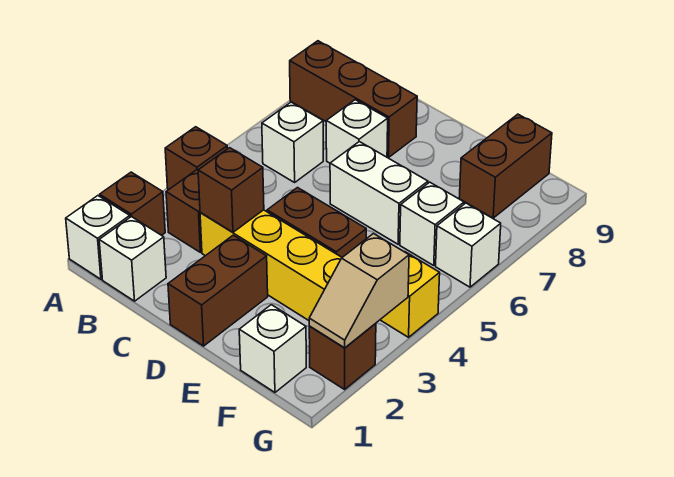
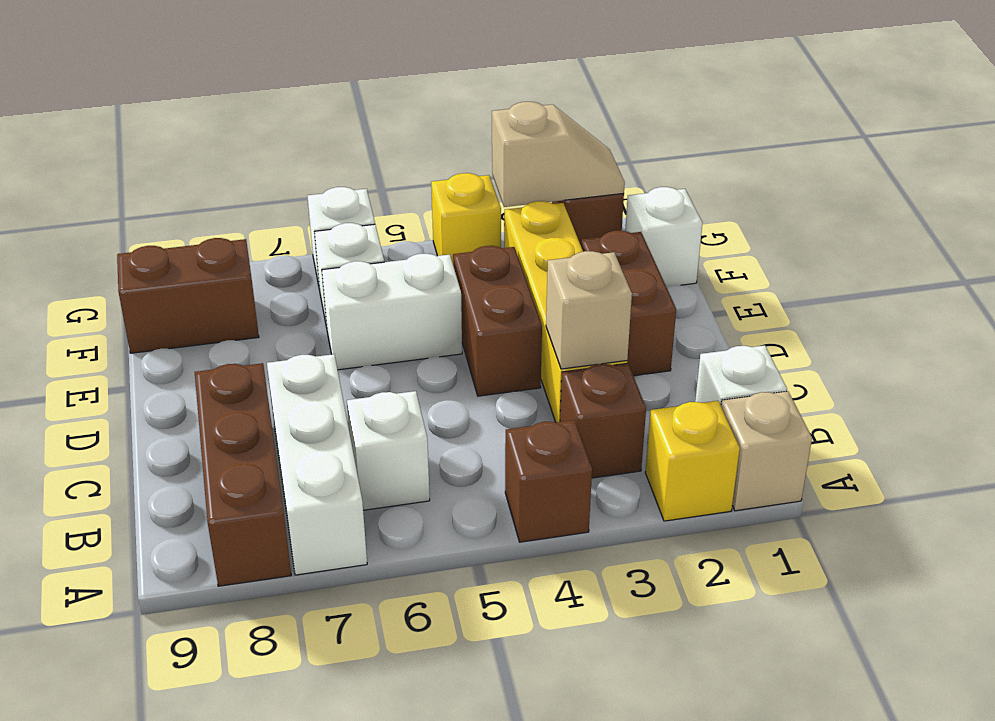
white 1x1 brick [66,196,130,279] -> tan 1x1 brick [721,391,812,511]
brown 1x1 brick [100,172,165,235] -> yellow 1x1 brick [645,401,740,521]
brown 1x1 brick [198,148,264,232] -> tan 1x1 brick [546,251,632,369]
white 1x1 brick [326,100,388,163] -> white 1x3 brick [267,354,367,575]
brown 1x2 brick [168,235,268,346] -> brown 1x2 brick turned to [581,231,676,376]
white 1x2 brick [330,142,428,244] -> white 1x2 brick turned to [322,254,462,370]

